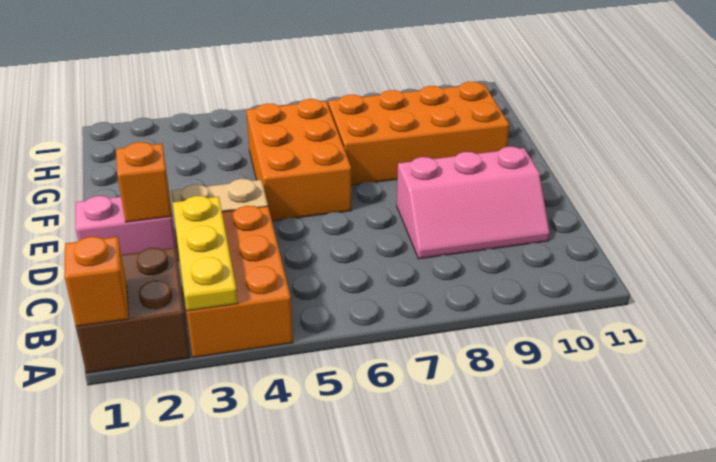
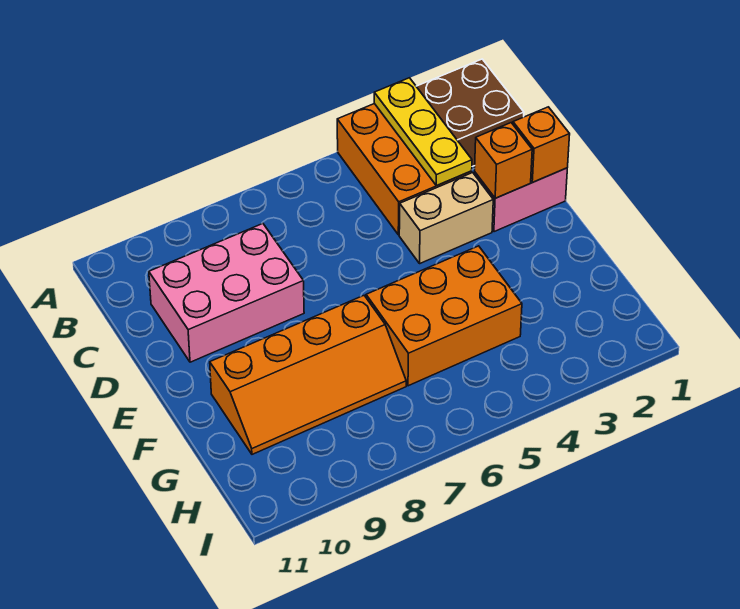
orange 1x1 brick [64,237,129,326] -> orange 1x1 brick moved to [513,107,570,182]
pink 2x3 slope [397,147,550,259] -> pink 2x3 brick [149,224,304,362]
orange 2x3 brick [246,99,352,221] -> orange 2x3 brick turned to [366,246,522,386]
orange 2x4 brick [328,82,509,185] -> orange 2x4 slope [210,296,406,454]

